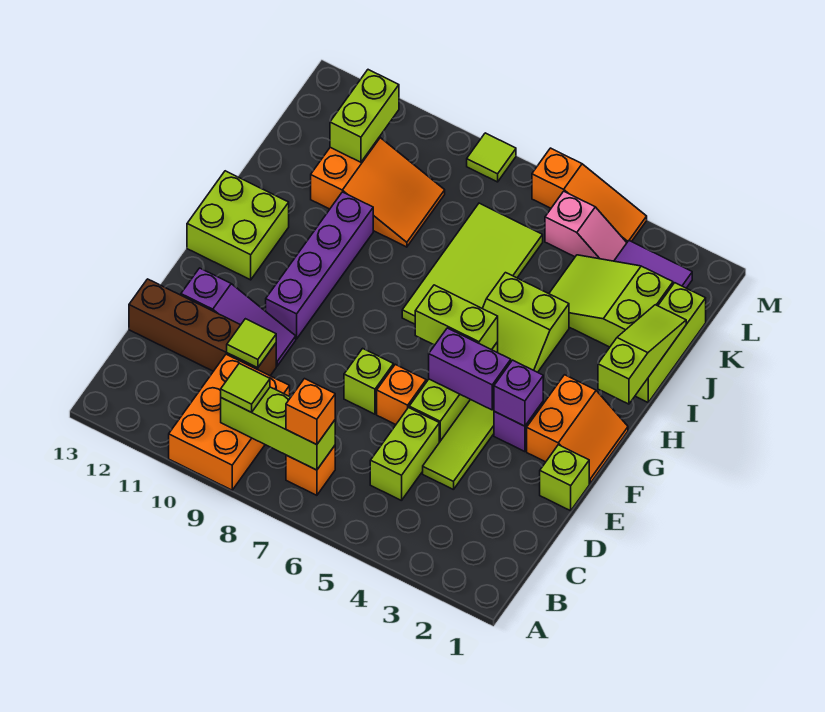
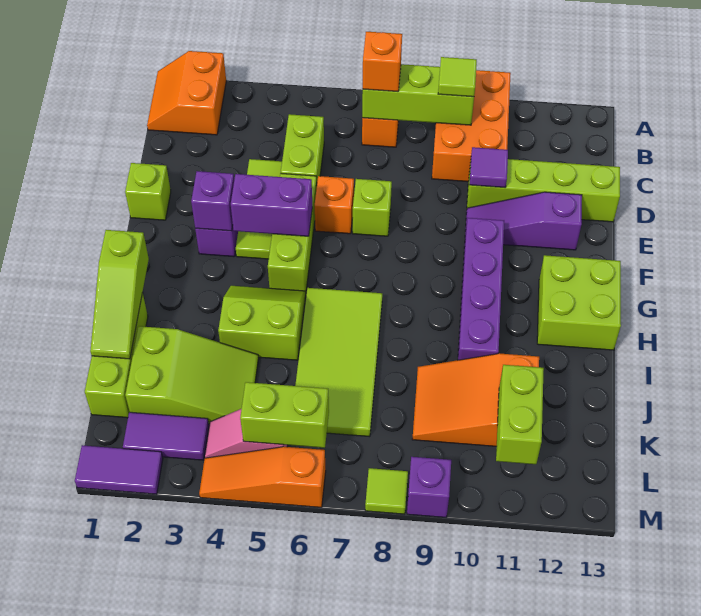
brown 1x4 brick [129,279,276,376] -> lime 1x4 brick [467,159,620,222]
lime 1x1 tile [227,319,276,368] -> purple 1x1 tile [470,147,508,188]
orange 2x2 slope [527,375,628,484] -> orange 2x2 slope moved to [147,51,226,135]
lime 1x2 brick [415,285,498,350] -> lime 1x2 brick moved to [240,382,329,448]
none -> purple 1x2 tile [75,445,163,494]
none -> purple 1x1 brick [407,457,451,517]

